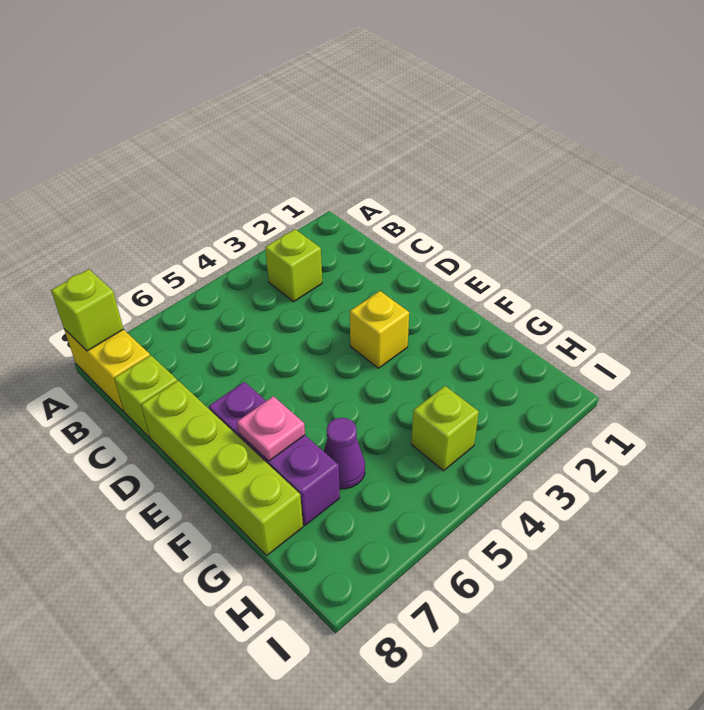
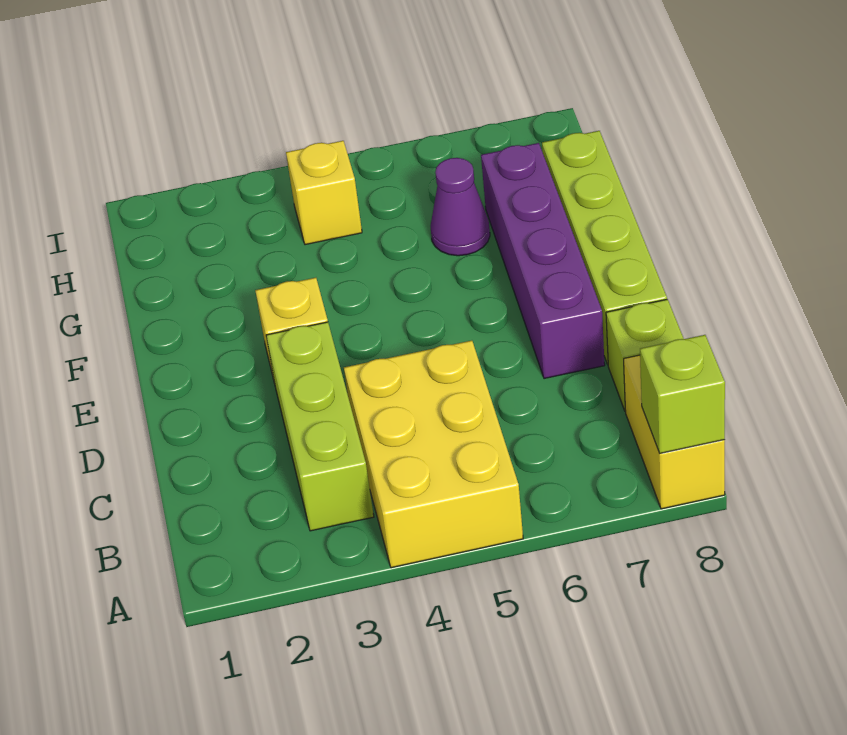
none -> yellow 2x3 brick [344,341,523,568]
lime 1x1 brick [265,229,322,302] -> lime 1x3 brick [266,322,374,531]
purple 1x3 brick [209,382,340,525] -> purple 1x4 brick [481,143,605,379]
pink 1x1 plate [237,396,305,461] -> none
lime 1x1 brick [411,386,479,471] -> yellow 1x1 brick [286,141,362,245]

